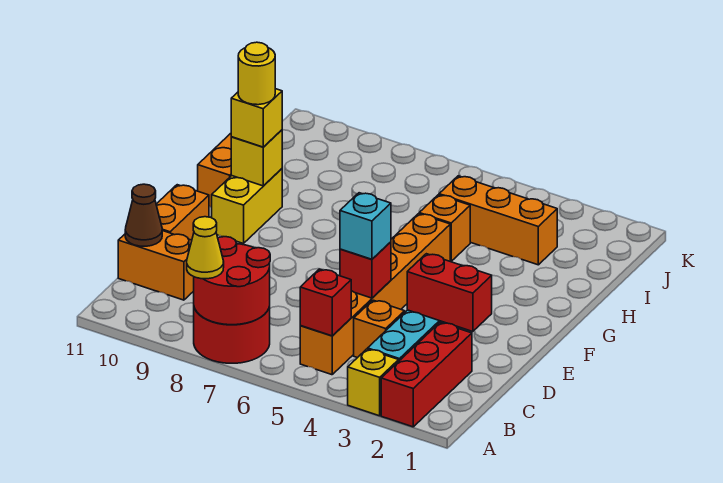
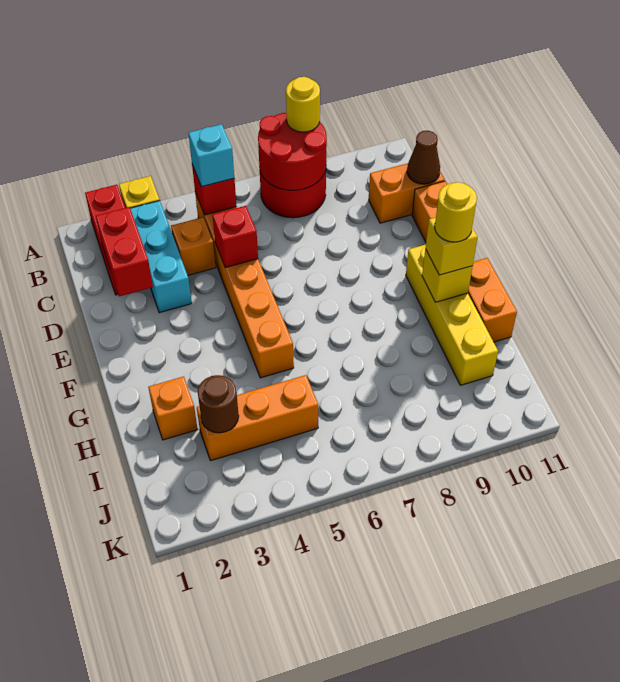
yellow 1x1 cone [187,217,224,279] -> yellow 1x1 round brick [286,77,320,132]
red 1x2 brick [407,254,492,332] -> red 1x2 brick turned to [96,207,153,296]
cyan 1x1 brick [340,193,391,259] -> cyan 1x1 brick moved to [189,124,234,187]
yellow 1x2 brick [212,169,282,244] -> yellow 1x4 brick [406,245,498,385]
orange 1x1 brick [419,195,470,261] -> orange 1x1 brick moved to [148,376,198,440]
none -> brown 1x1 round brick [198,375,239,433]

